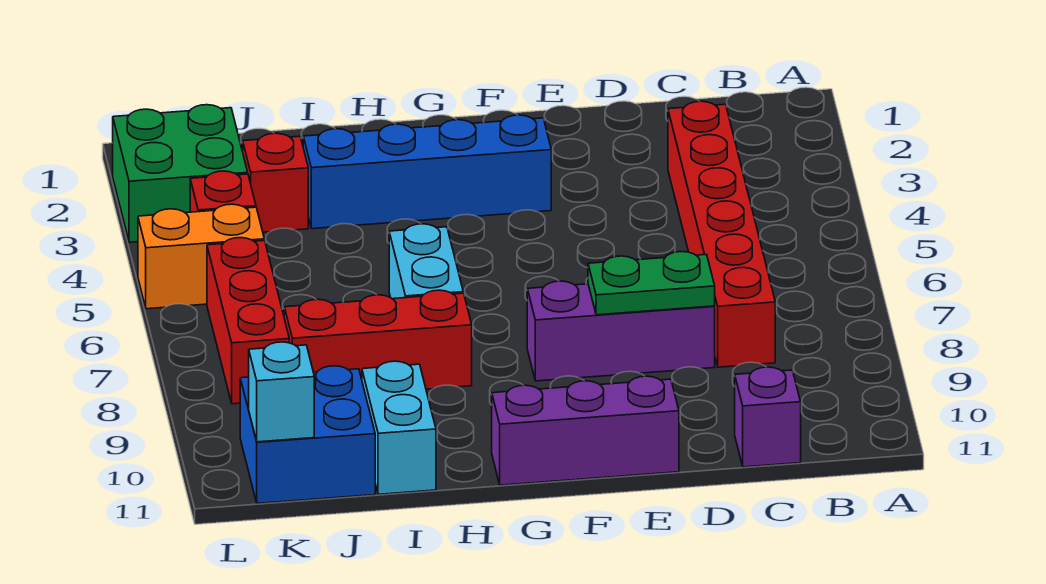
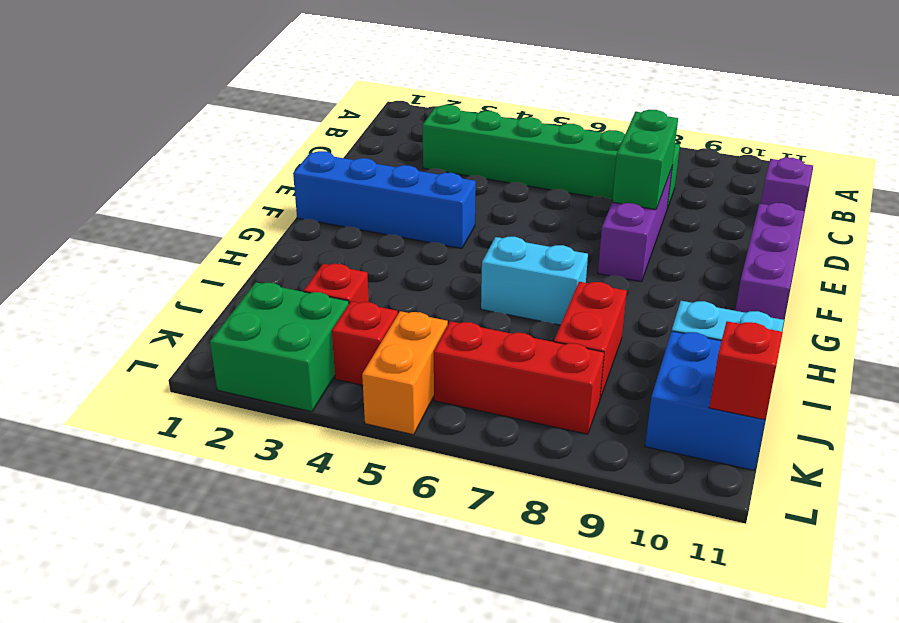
red 1x6 brick [668,101,775,367] -> green 1x6 brick [423,105,680,208]
green 1x2 plate [588,252,715,315] -> green 1x2 brick [612,110,678,210]
blue 1x4 brick [303,115,551,229] -> blue 1x4 brick turned to [293,151,476,248]
red 1x3 brick [284,290,472,389] -> red 1x2 brick [554,282,627,398]
cyan 1x1 brick [249,342,314,442] -> red 1x1 brick [709,321,783,420]

